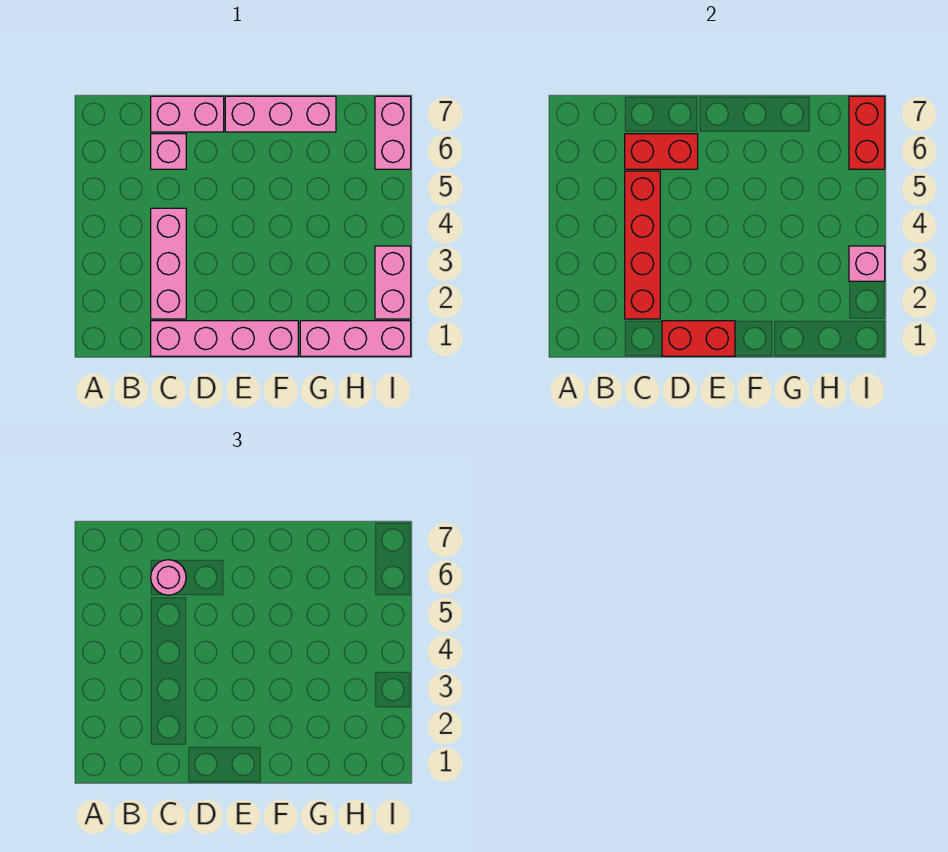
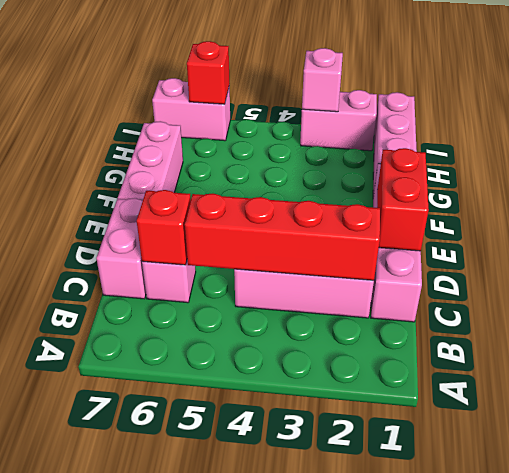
red 1x2 brick [625,134,698,169] -> red 1x1 brick [137,190,191,265]
pink 1x1 round brick [151,560,186,595] -> none
red 1x2 brick [849,96,885,169] -> red 1x1 brick [187,41,230,104]

